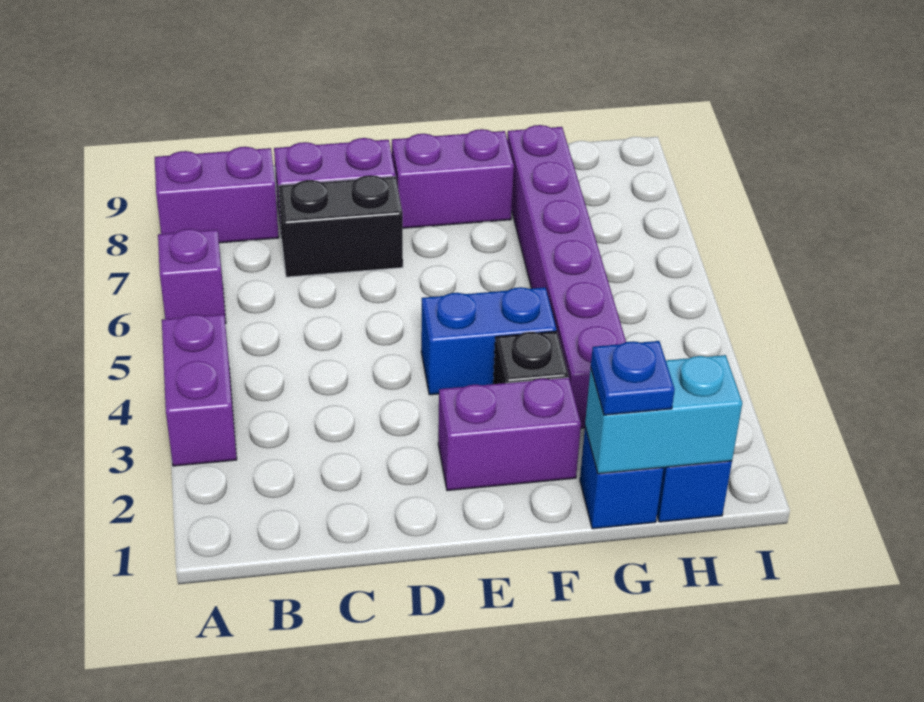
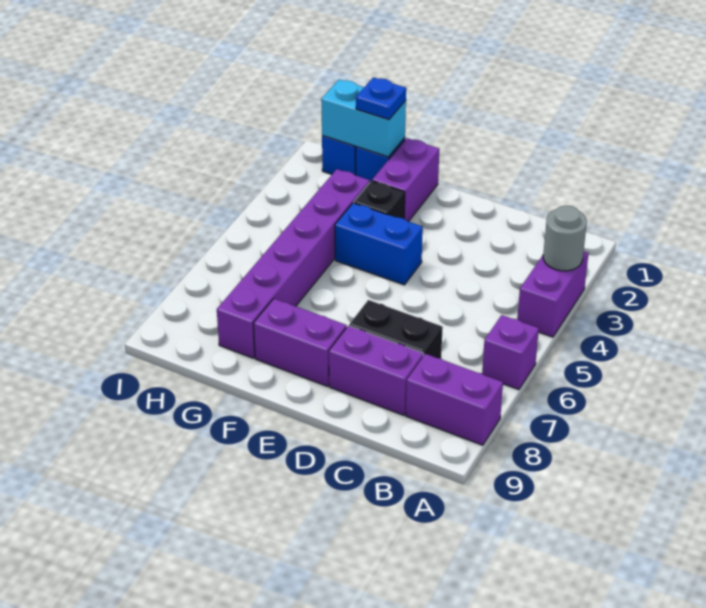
none -> grey 1x1 round brick [543,206,587,271]
purple 1x2 brick [438,377,581,491] -> purple 1x2 brick turned to [372,138,439,222]

